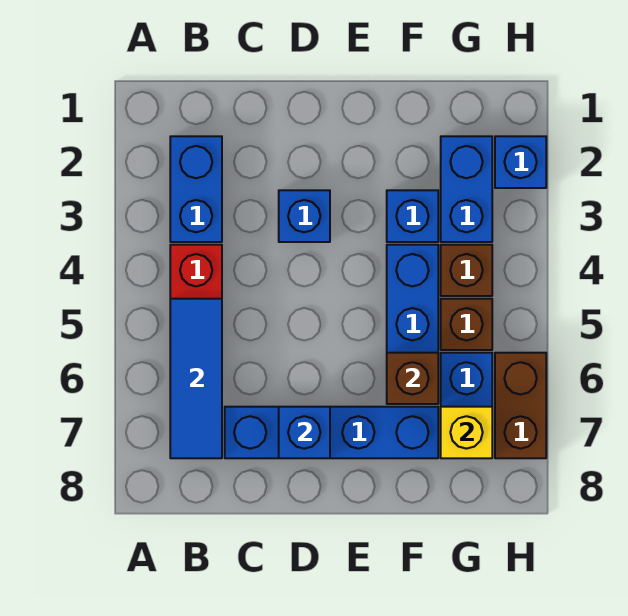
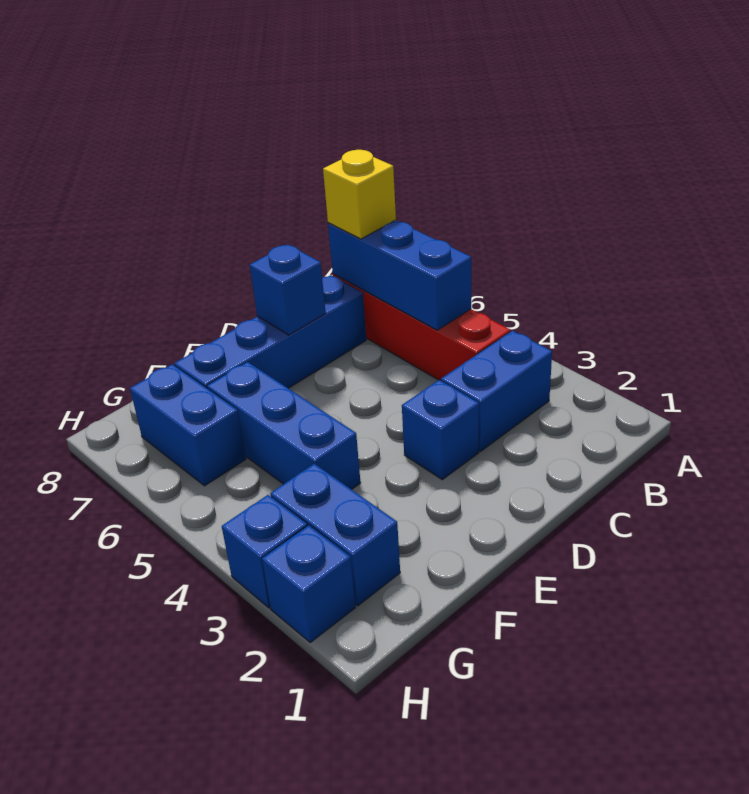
blue 1x2 brick [170,136,222,242] -> blue 1x2 brick turned to [441,331,552,451]
blue 1x3 tile [170,299,222,458] -> blue 1x3 brick [328,220,471,330]
blue 1x1 brick [387,190,438,242] -> blue 1x1 brick moved to [222,495,307,608]
brown 1x1 brick [387,353,438,404] -> none
brown 1x1 brick [441,245,492,296] -> none
brown 1x1 brick [441,299,492,350] -> none
yellow 1x1 brick [441,407,492,458] -> yellow 1x1 brick moved to [323,150,396,239]
brown 1x2 brick [495,353,546,458] -> none

